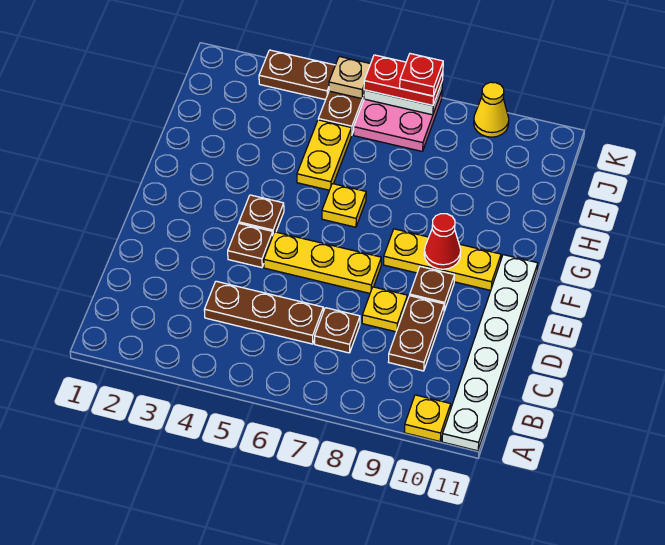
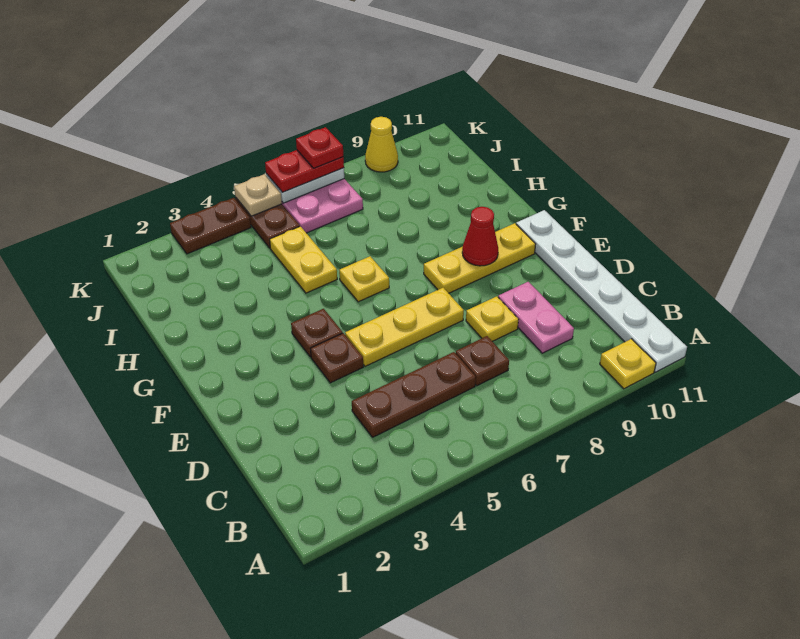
brown 1x2 plate [389,296,444,371] -> pink 1x2 plate [498,282,574,353]
brown 1x1 plate [410,266,454,311] -> none

